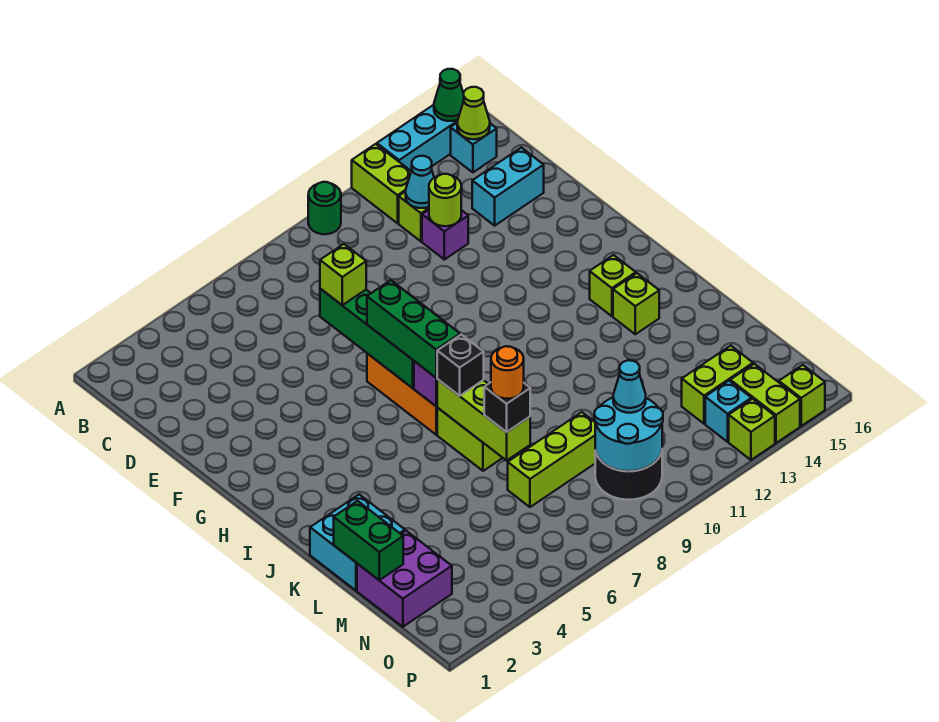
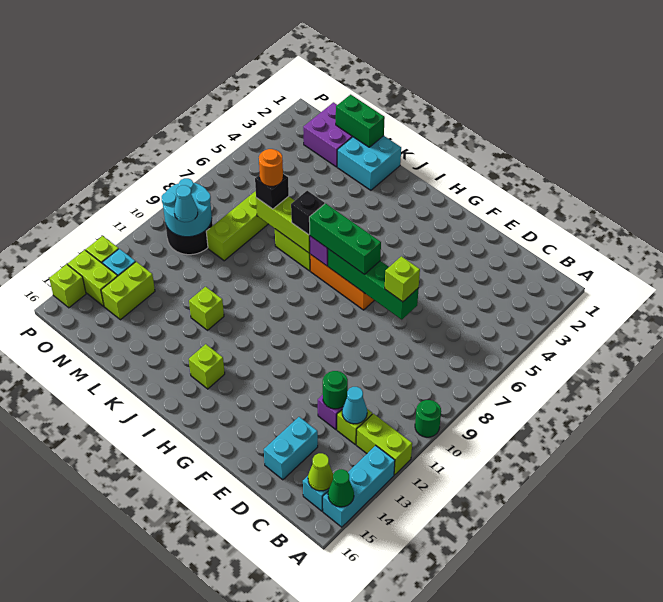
lime 1x1 round brick [429,174,461,226] -> green 1x1 round brick [322,371,348,409]
lime 1x1 brick [613,273,659,334] -> lime 1x1 brick moved to [189,287,224,330]

